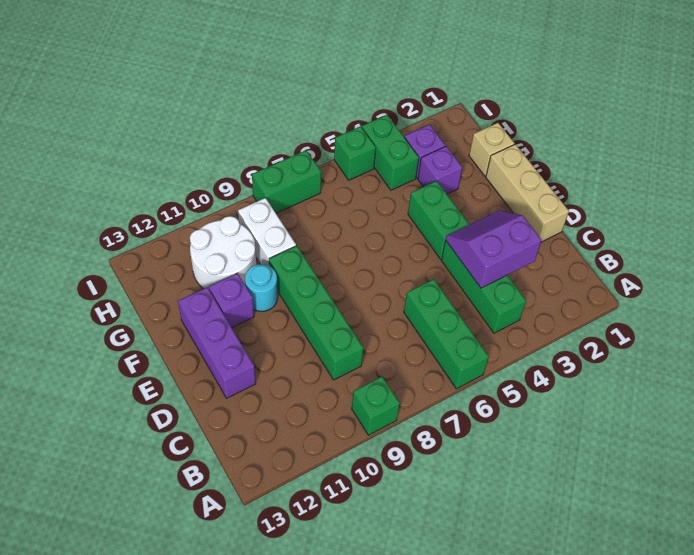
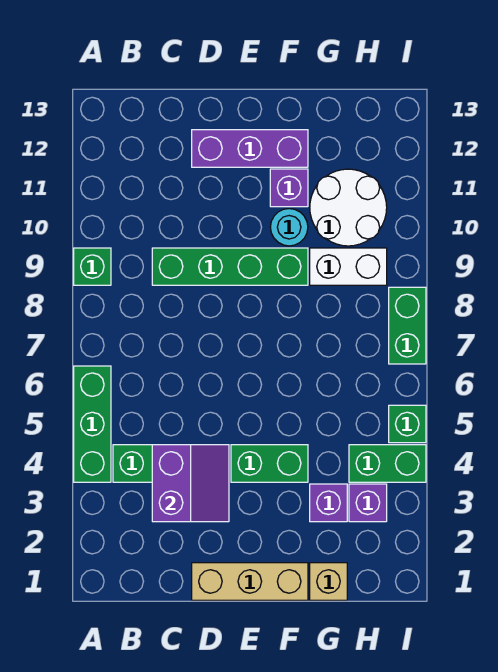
green 1x3 brick [404,279,489,389] -> green 1x3 brick turned to [74,366,111,482]

